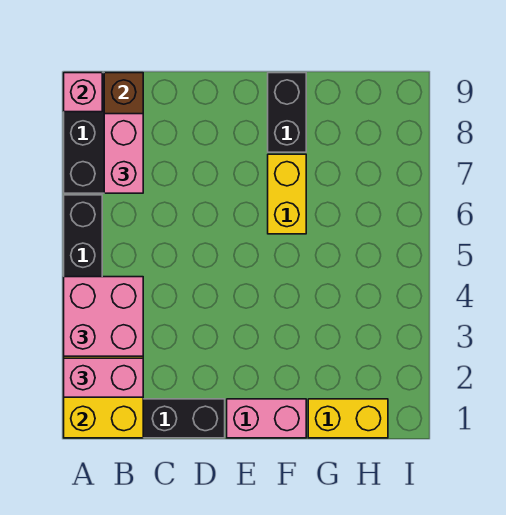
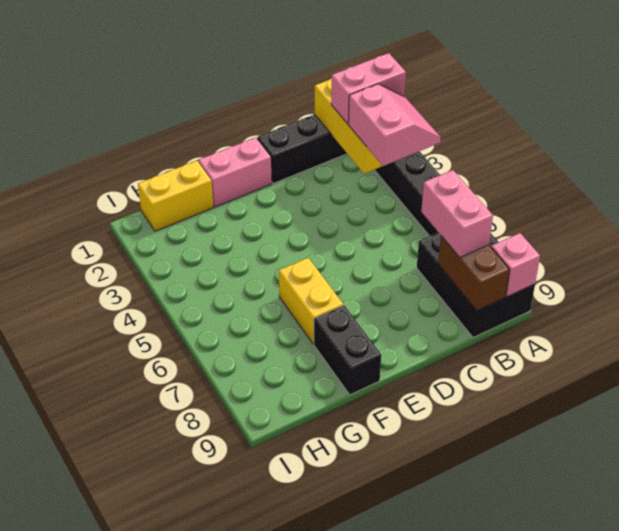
pink 2x2 brick [64,277,143,356] -> pink 2x2 slope [348,84,441,166]

